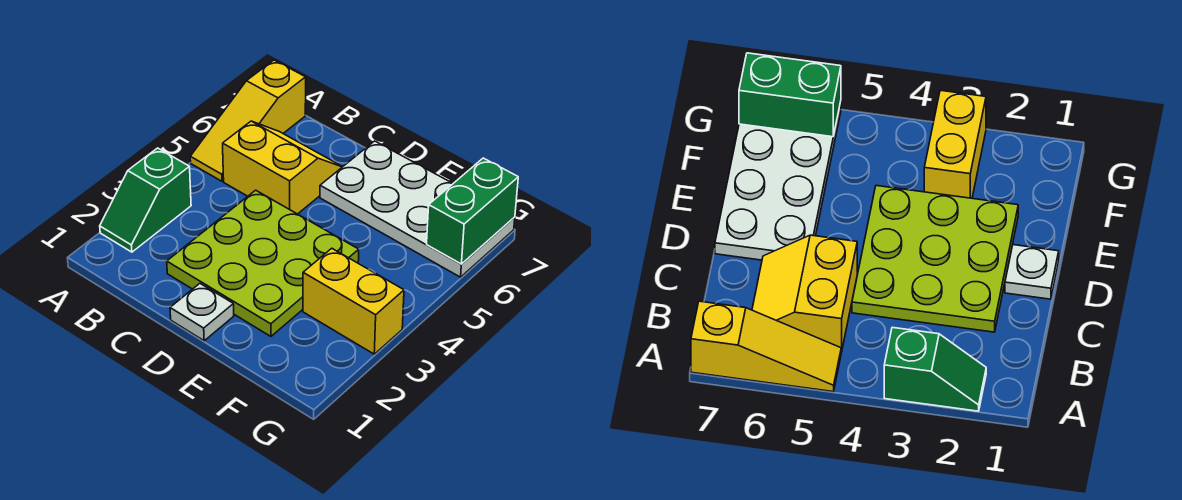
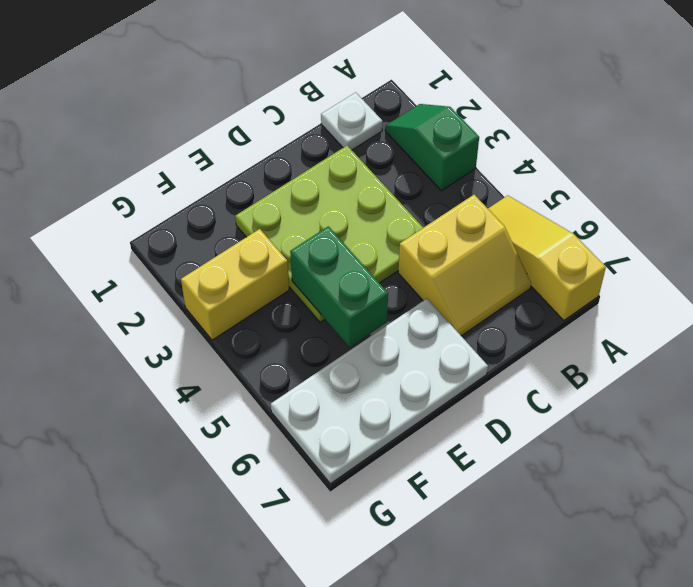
white 1x1 plate [170,284,234,341] -> white 1x1 plate moved to [321,93,383,150]
green 1x2 brick [427,158,518,264] -> green 1x2 brick moved to [290,226,388,347]

